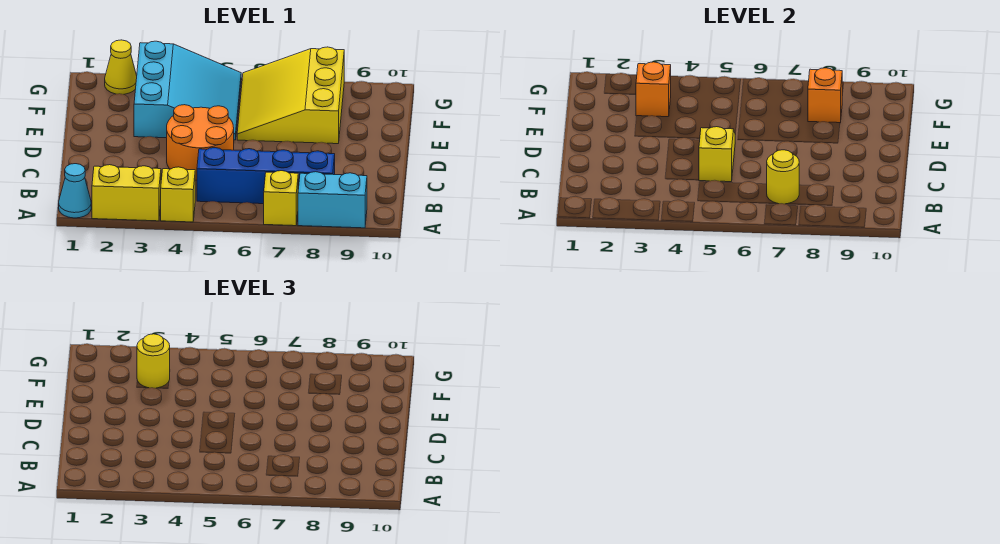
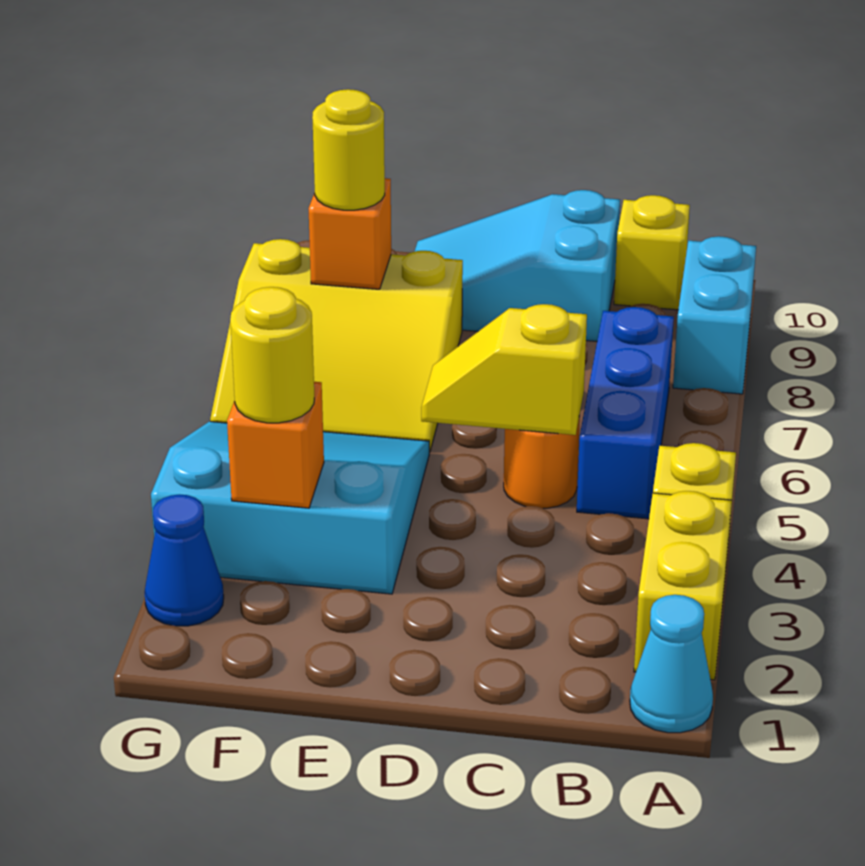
yellow 1x1 brick [264,171,298,226] -> yellow 1x1 brick moved to [614,195,690,310]
blue 1x4 brick [197,148,335,204] -> blue 1x3 brick [577,307,674,519]
yellow 1x1 round brick [767,150,799,204] -> yellow 1x1 round brick moved to [312,89,385,210]
orange 2x2 round brick [167,105,234,180] -> orange 1x1 round brick [504,416,580,508]
none -> cyan 2x3 slope [415,190,620,341]
yellow 1x1 cone [105,40,137,94] -> blue 1x1 cone [144,494,224,626]

